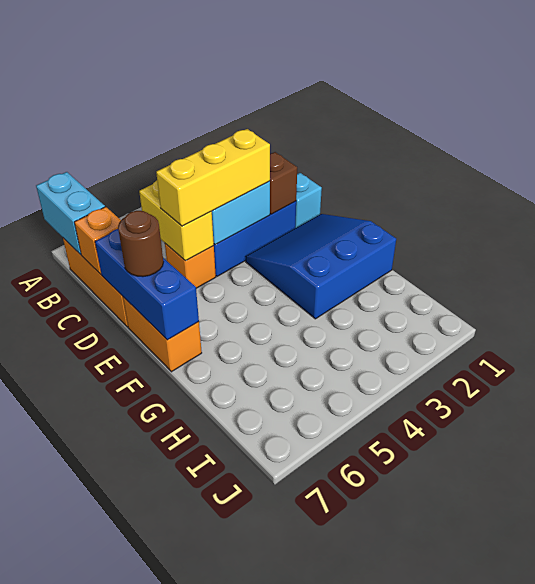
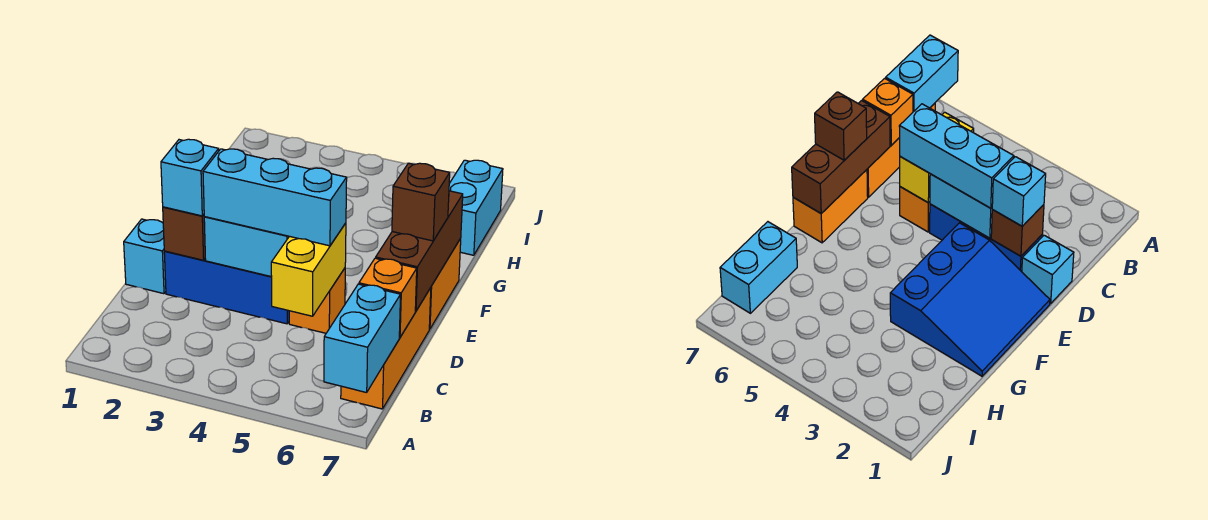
none -> cyan 1x1 brick [161,139,219,216]
yellow 1x3 brick [156,129,270,226] -> cyan 1x3 brick [203,149,347,246]
blue 1x3 brick [95,229,199,340] -> brown 1x3 brick [376,191,463,311]
blue 3x3 slope [246,214,396,319] -> blue 3x3 slope turned to [890,223,1050,376]
brown 1x1 round brick [118,211,163,277] -> brown 1x1 brick [392,163,450,241]
none -> cyan 1x2 brick [449,160,503,255]

